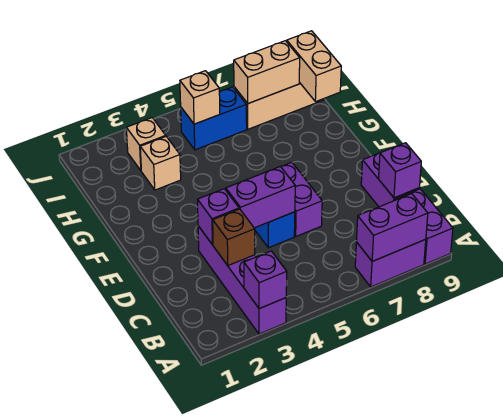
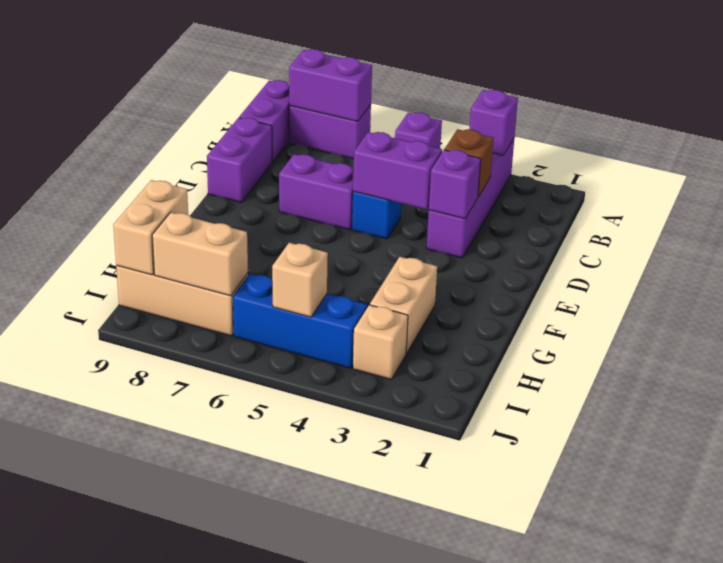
purple 1x1 brick [379,143,421,198] -> purple 1x1 brick moved to [395,113,442,149]
purple 1x2 brick [281,162,322,236] -> purple 1x2 brick turned to [279,154,354,230]
tan 1x1 brick [140,137,181,190] -> tan 1x2 brick [370,257,437,354]
blue 1x2 brick [181,87,247,150] -> blue 1x3 brick [233,274,367,368]

